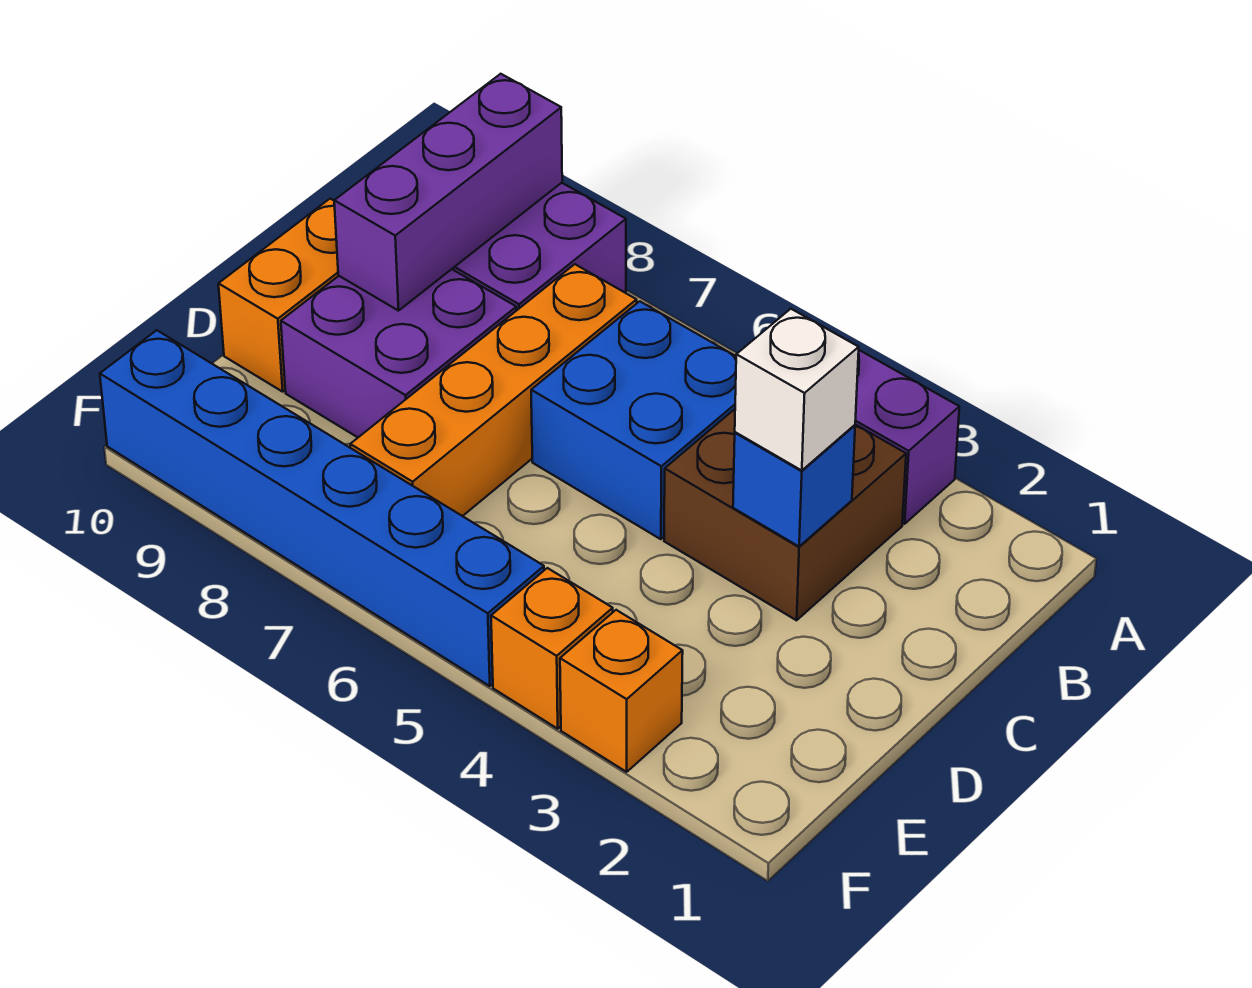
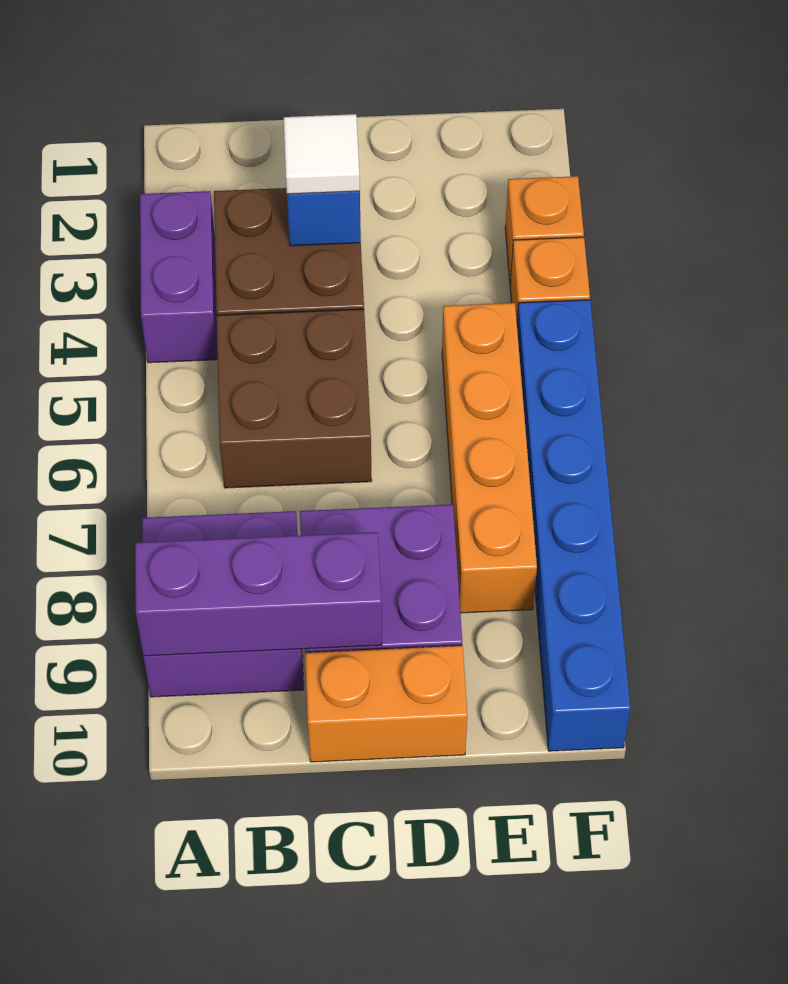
blue 2x2 brick [531,301,736,539] -> brown 2x2 brick [217,309,372,488]
orange 1x4 brick [350,264,637,516] -> orange 1x4 brick turned to [442,303,537,613]
white 1x1 brick [735,309,859,471] -> white 1x1 tile [284,114,360,194]

